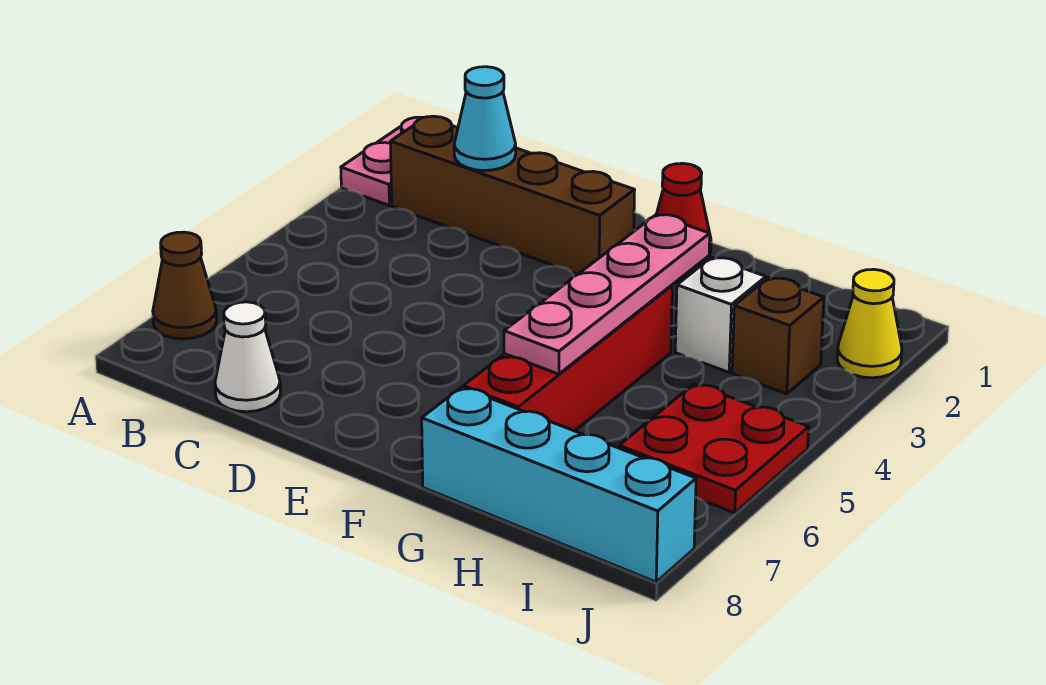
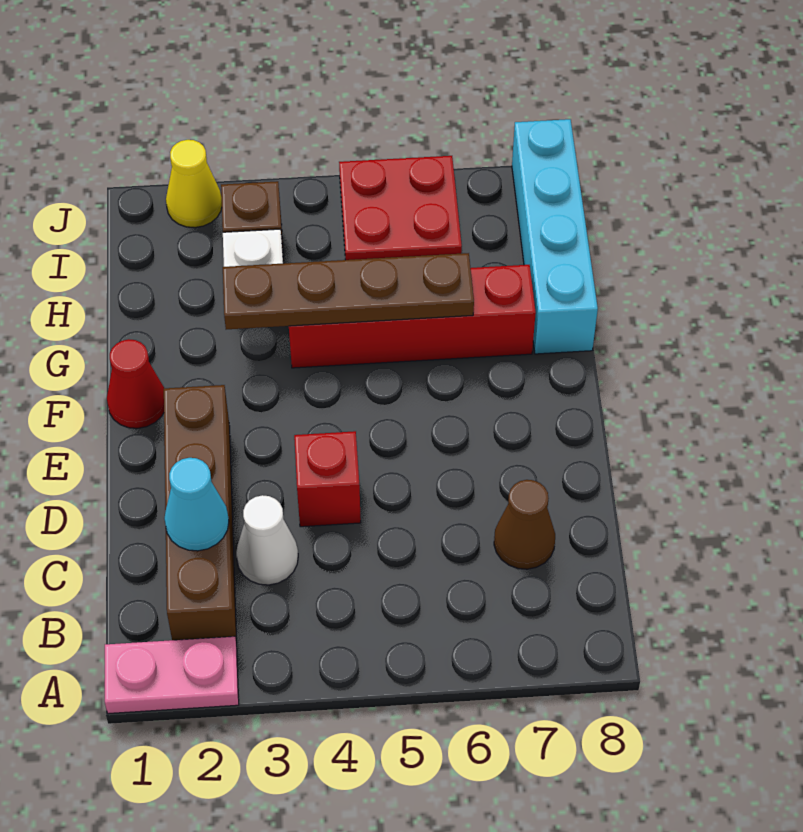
brown 1x1 cone [153,232,217,339] -> brown 1x1 cone moved to [494,480,555,569]
white 1x1 cone [215,302,281,412] -> white 1x1 cone moved to [236,495,298,585]
none -> red 1x1 brick [294,431,361,527]
pink 1x4 plate [504,215,710,374] -> brown 1x4 plate [223,253,474,329]

